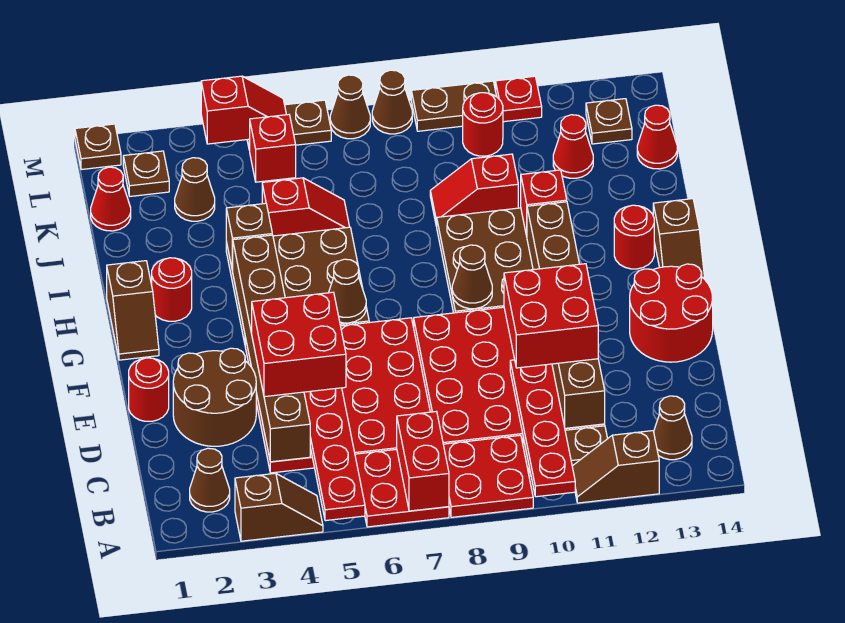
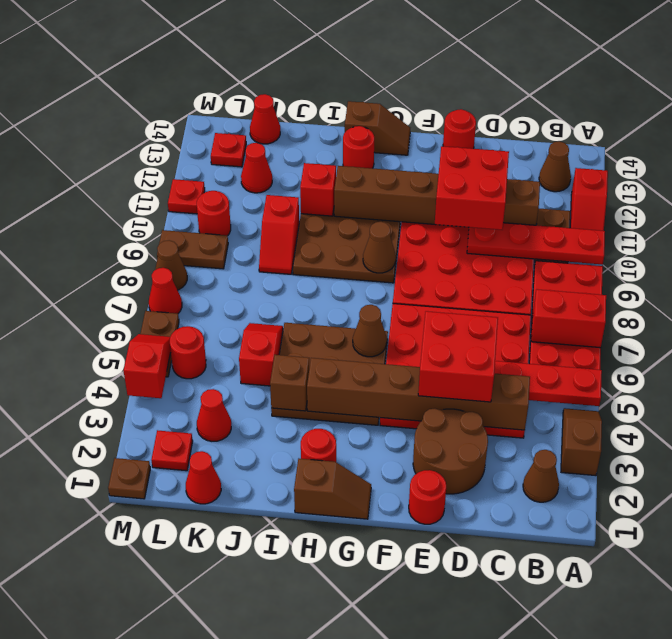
brown 1x2 slope [572,431,659,503] -> red 1x2 slope [570,168,608,231]
red 2x2 round brick [630,264,713,362] -> red 1x1 round brick [443,109,476,149]
brown 1x1 cone [175,158,215,221] -> red 1x1 cone [197,389,231,441]
brown 1x1 plate [123,151,169,196] -> red 1x1 plate [151,430,193,471]
red 1x1 brick [249,115,296,182] -> red 1x1 round brick [170,326,206,379]
brown 1x1 plate [586,99,632,144] -> red 1x1 plate [211,133,246,167]
brown 1x1 cone [330,75,370,139] -> red 1x1 cone [149,268,182,314]
brown 1x2 plate [411,81,497,131] -> brown 1x2 plate turned to [157,230,228,269]

